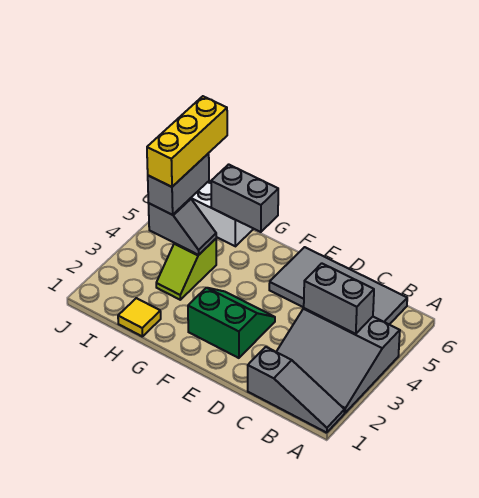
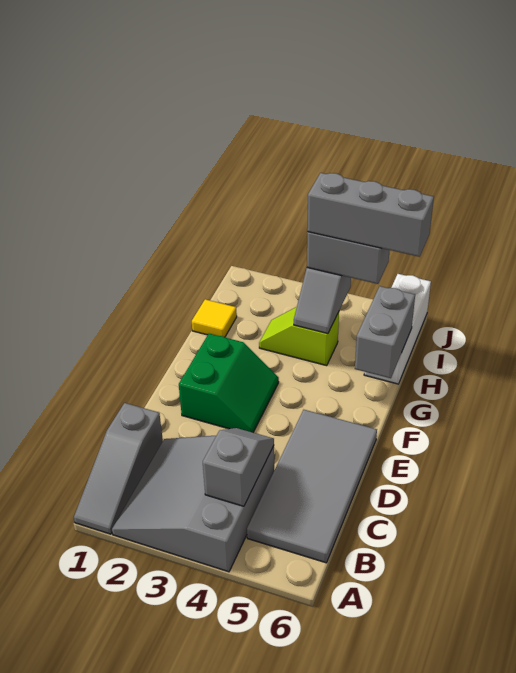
grey 1x2 brick [304,263,374,334] -> grey 1x2 slope [203,428,274,506]
yellow 1x3 brick [147,96,227,187] -> grey 1x3 brick [307,173,434,257]

